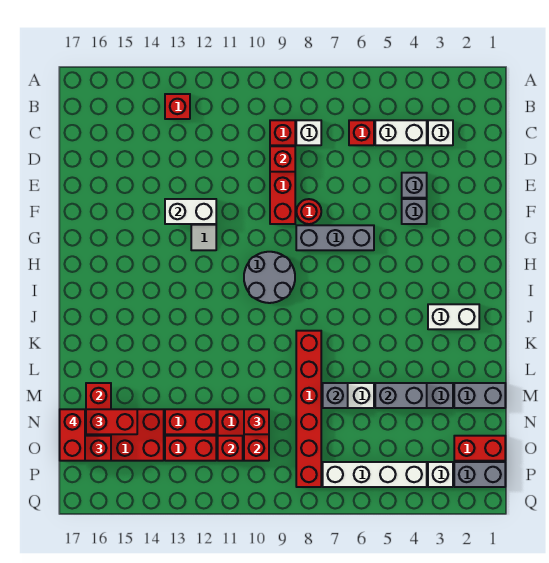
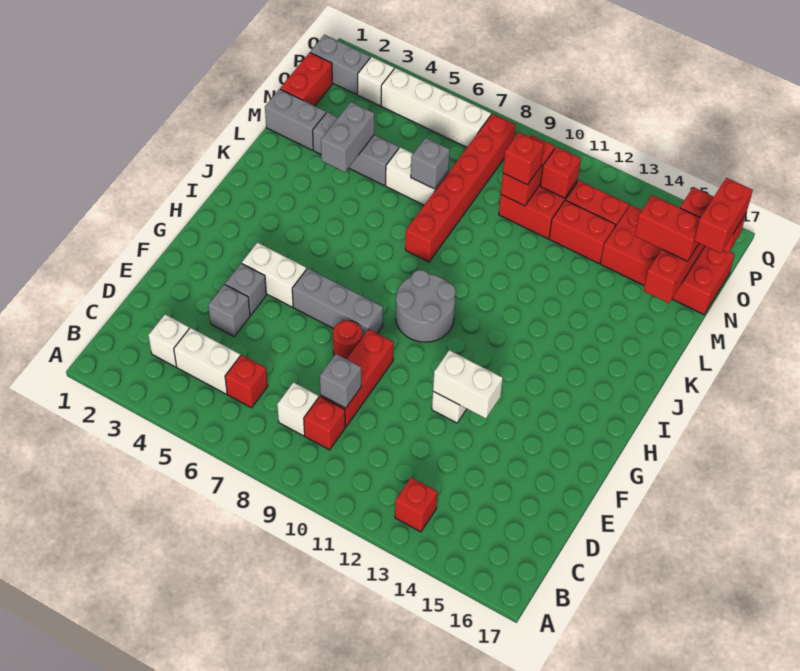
red 1x1 brick [270,146,295,172] -> grey 1x1 brick [320,354,361,408]
white 1x2 brick [428,304,479,329] -> white 1x2 brick moved to [242,243,306,307]
grey 1x2 brick [375,383,427,408] -> grey 1x2 brick turned to [321,102,374,172]
red 1x2 brick [454,436,505,461] -> red 1x2 brick turned to [280,52,332,106]

